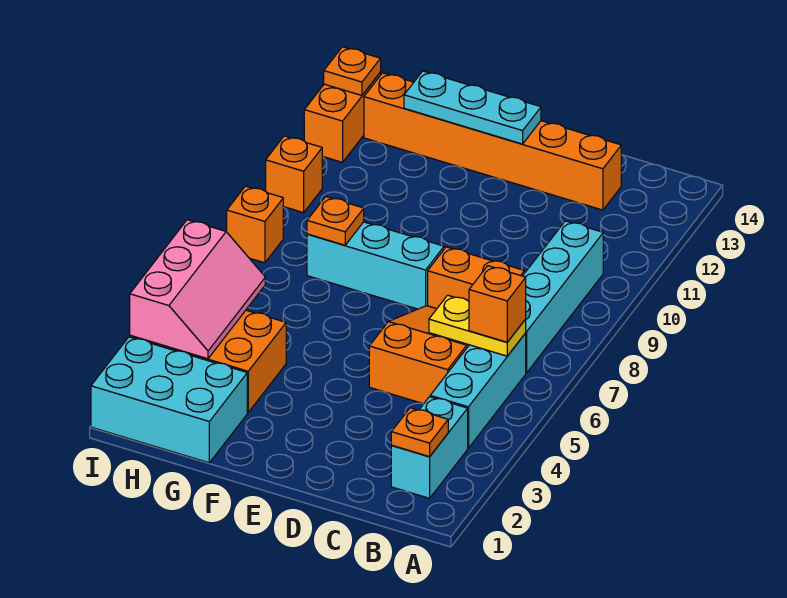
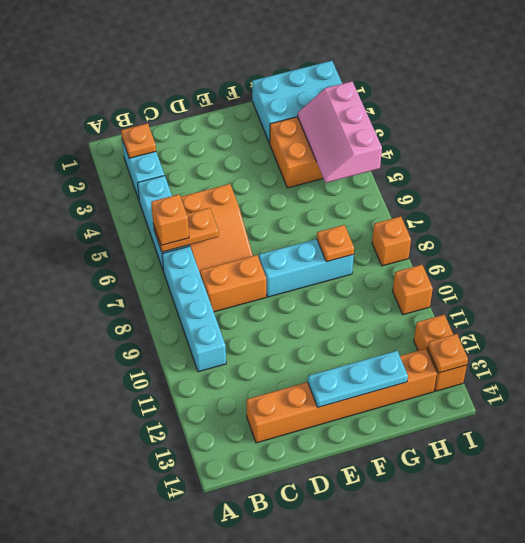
yellow 1x2 plate [429,295,526,356] -> orange 1x2 plate [153,208,219,252]

